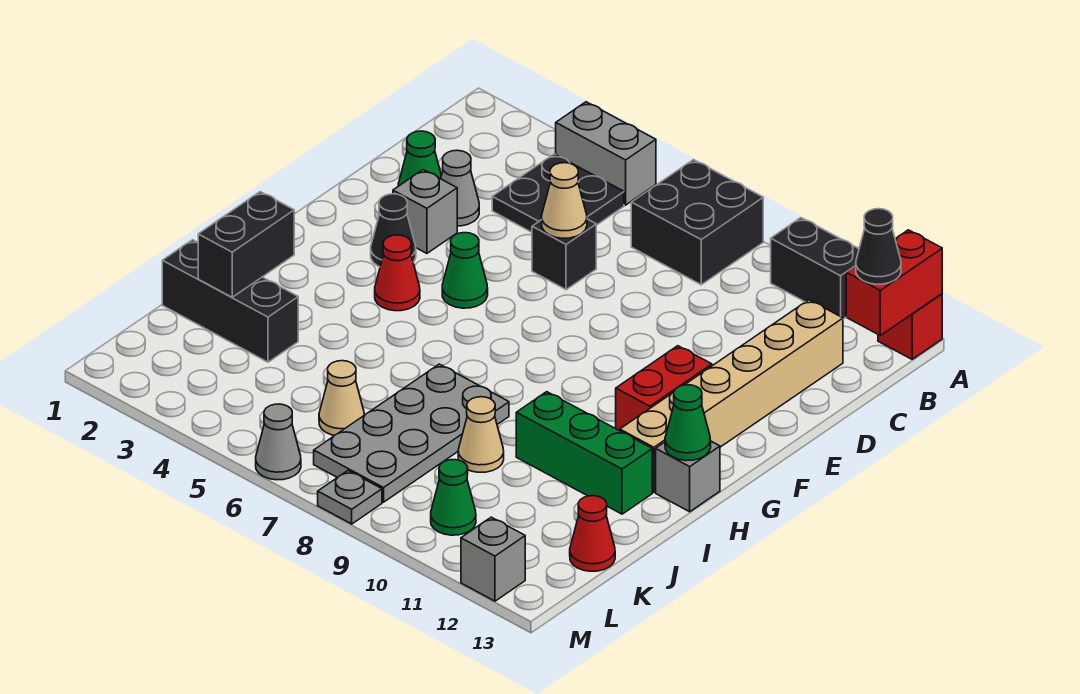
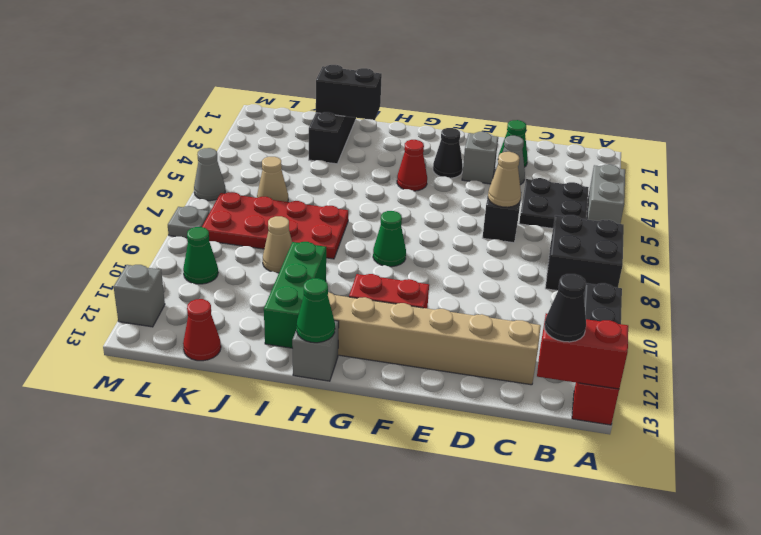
green 1x1 cone [442,233,488,308] -> green 1x1 cone moved to [373,211,406,267]
grey 2x4 plate [314,364,509,502] -> red 2x4 plate [202,192,348,259]

